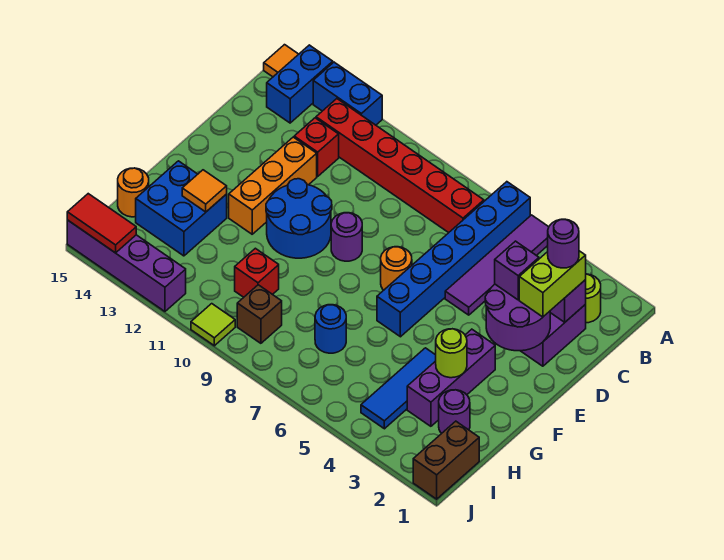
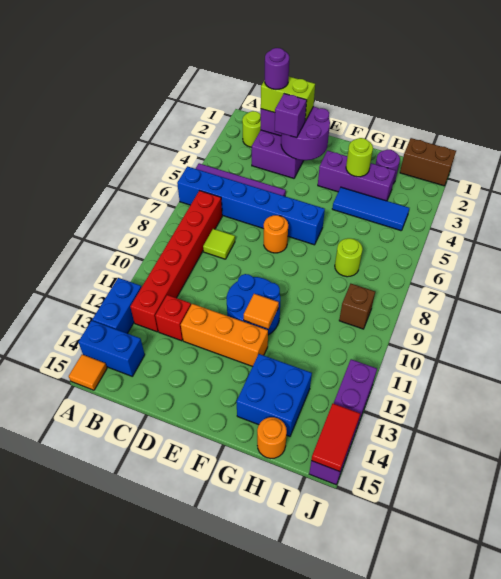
purple 1x1 round brick [331,213,362,261] -> none
orange 1x1 tile [182,170,227,212] -> orange 1x1 tile moved to [244,294,279,329]
blue 1x1 round brick [315,305,346,353] -> lime 1x1 round brick [335,238,363,277]
red 1x1 brick [235,248,279,297] -> none
lime 1x1 tile [191,304,235,346] -> lime 1x1 tile moved to [203,229,235,259]

